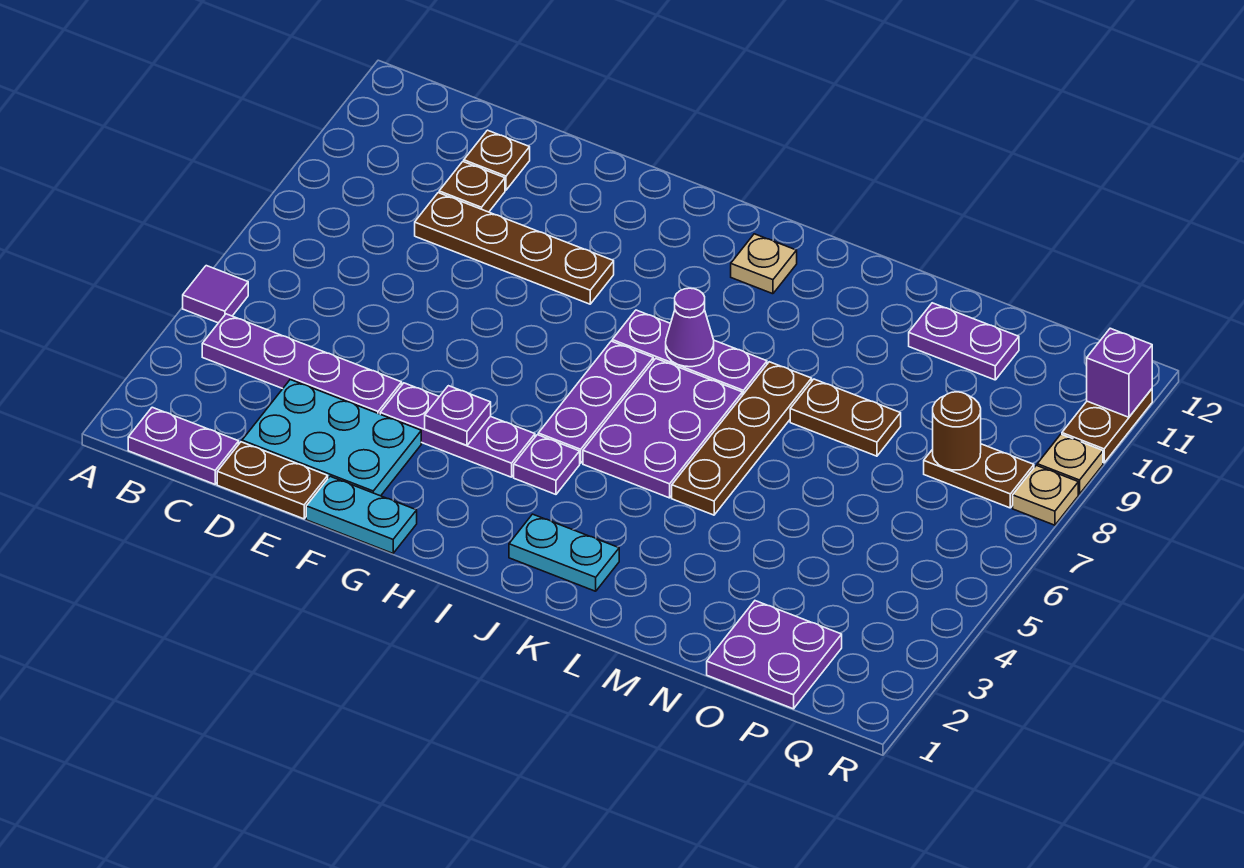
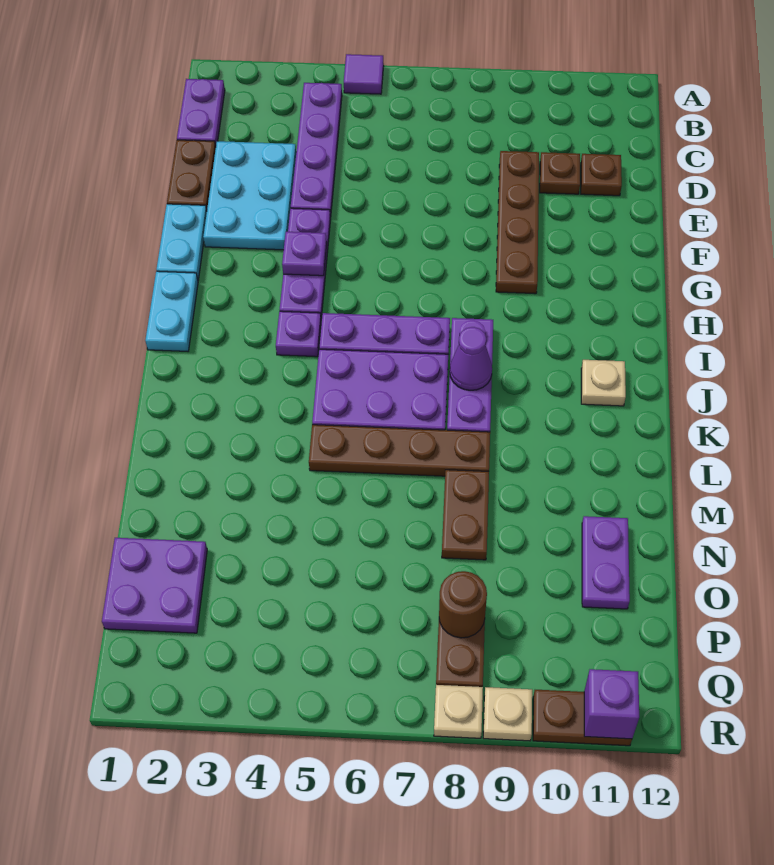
cyan 1x2 plate [509,514,619,591] -> cyan 1x2 plate moved to [145,271,198,351]

